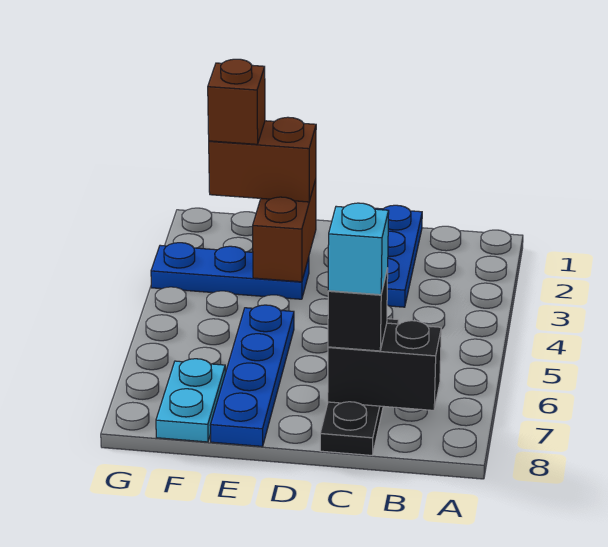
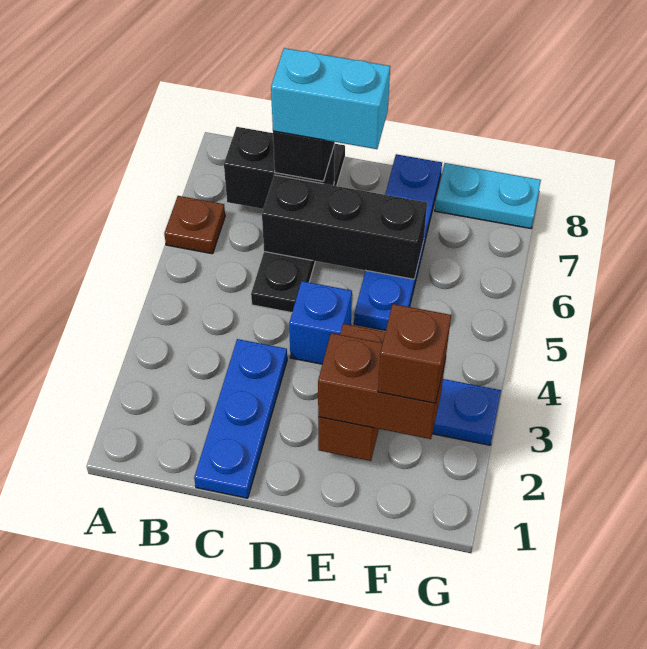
none -> brown 1x1 plate [164,196,225,254]
none -> black 1x3 brick [262,175,427,279]
cyan 1x1 brick [328,203,389,295] -> cyan 1x2 brick [271,48,390,149]
none -> blue 1x1 brick [289,281,352,364]
cyan 1x2 plate [156,359,225,442] -> cyan 1x2 plate turned to [435,163,541,229]

